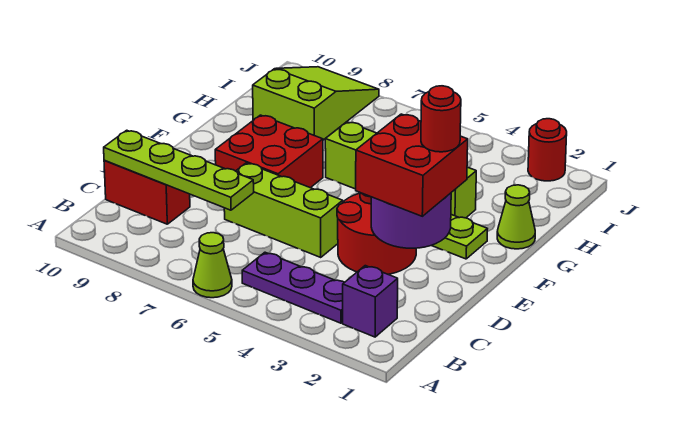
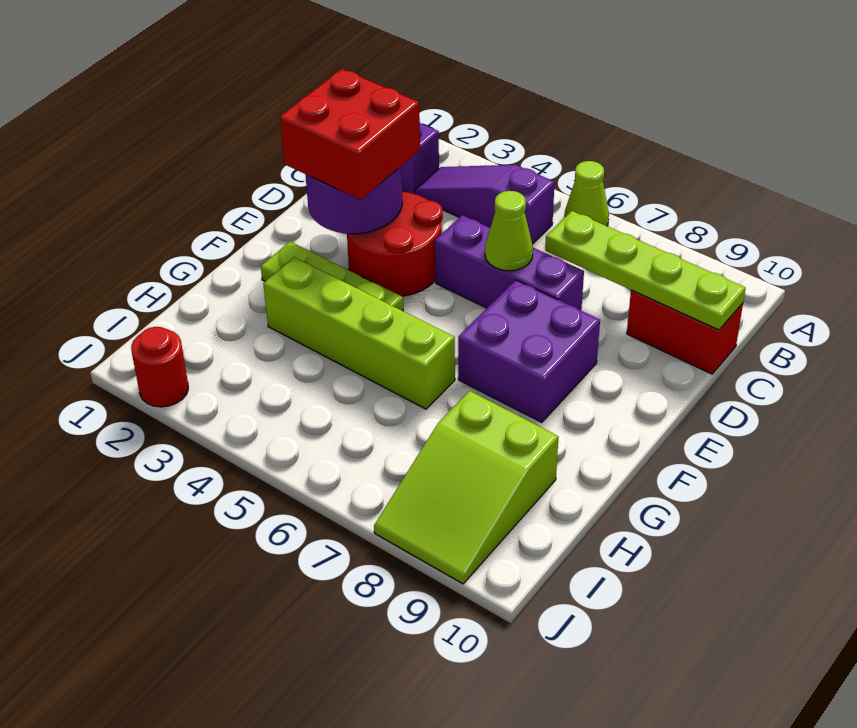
purple 1x3 plate [242,252,345,323] -> purple 1x3 slope [415,165,555,244]
lime 1x3 brick [224,163,343,257] -> purple 1x3 brick [435,215,584,310]
red 1x1 round brick [421,86,461,152] -> none
red 2x2 brick [215,115,323,188] -> purple 2x2 brick [458,280,600,422]
lime 1x1 cone [497,185,535,249] -> lime 1x1 cone moved to [485,191,533,271]

